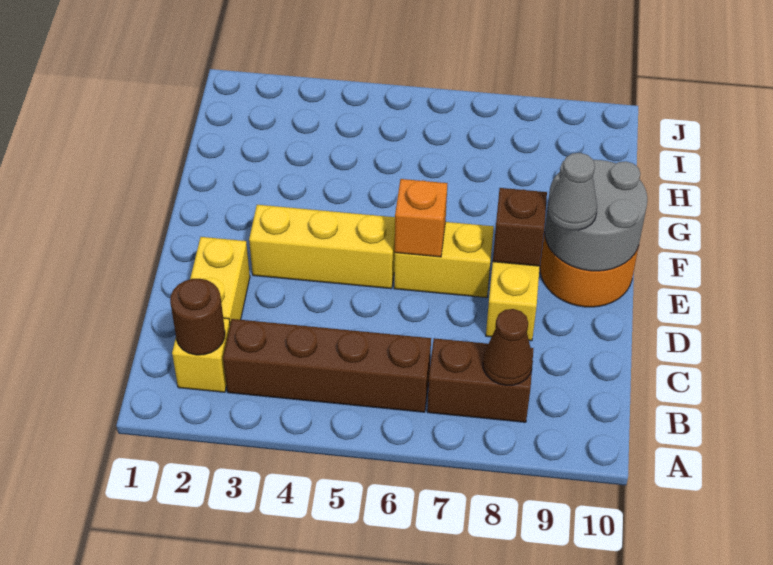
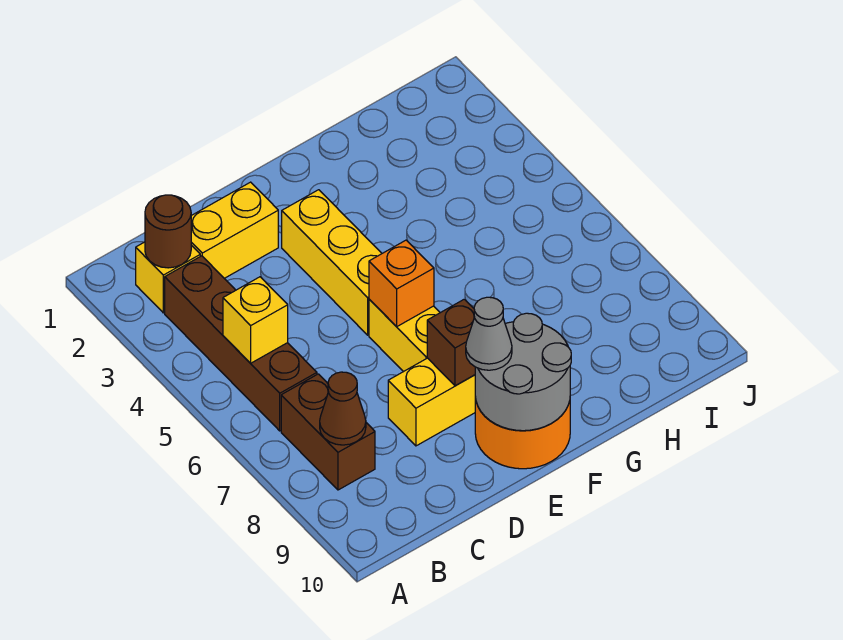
none -> yellow 1x1 brick [223,277,288,363]

